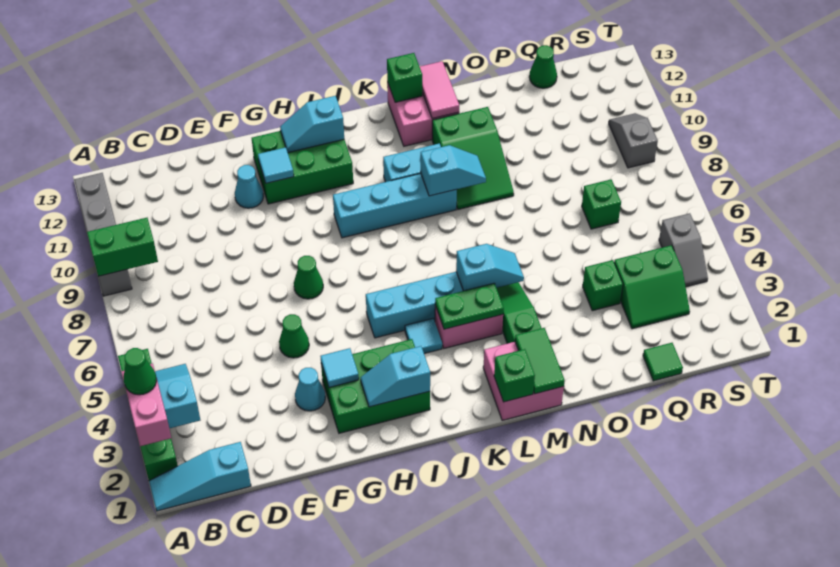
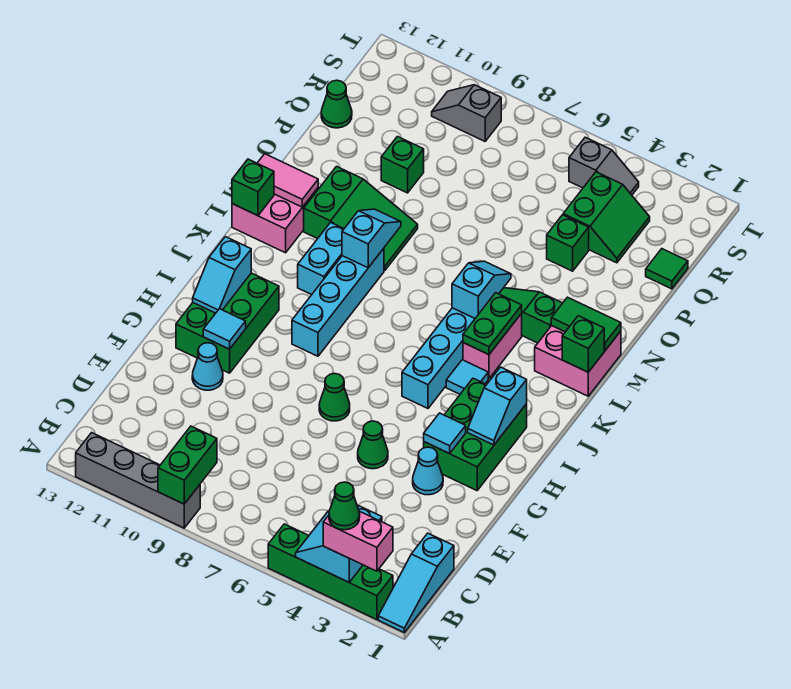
green 1x1 brick [582,180,621,229] -> green 1x1 brick moved to [381,137,424,193]

